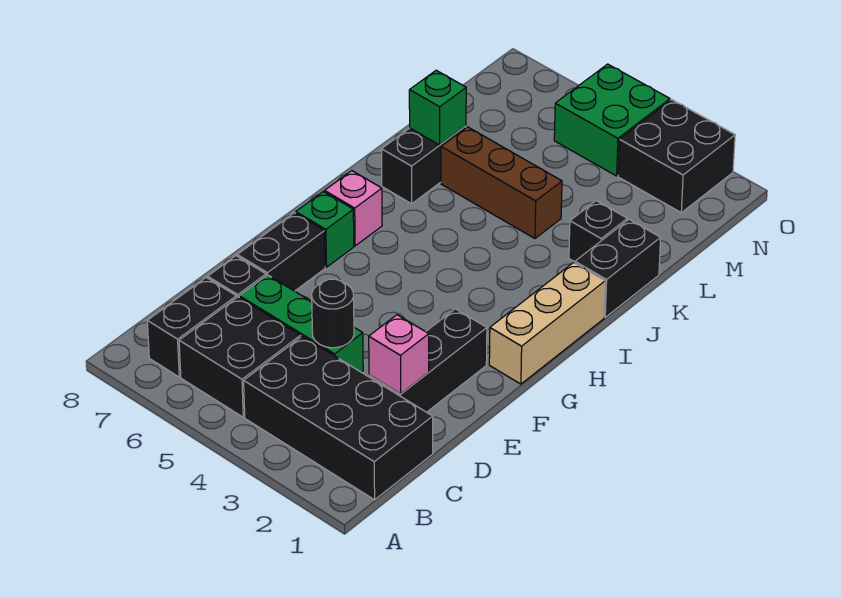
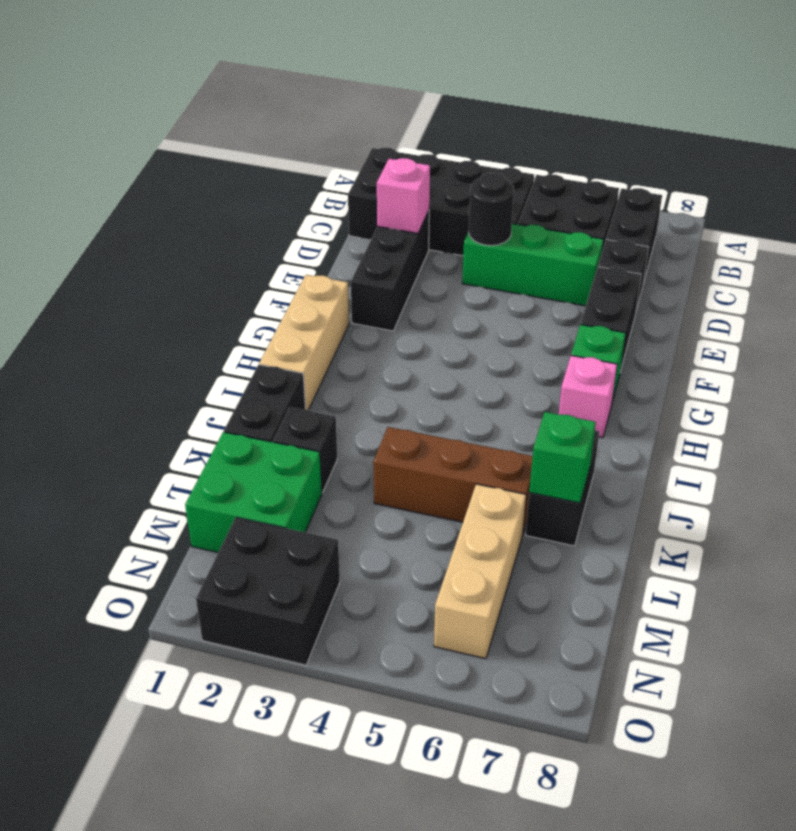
none -> tan 1x3 brick [434,484,526,659]
green 2x2 brick [554,64,670,176] -> green 2x2 brick moved to [185,432,322,553]

